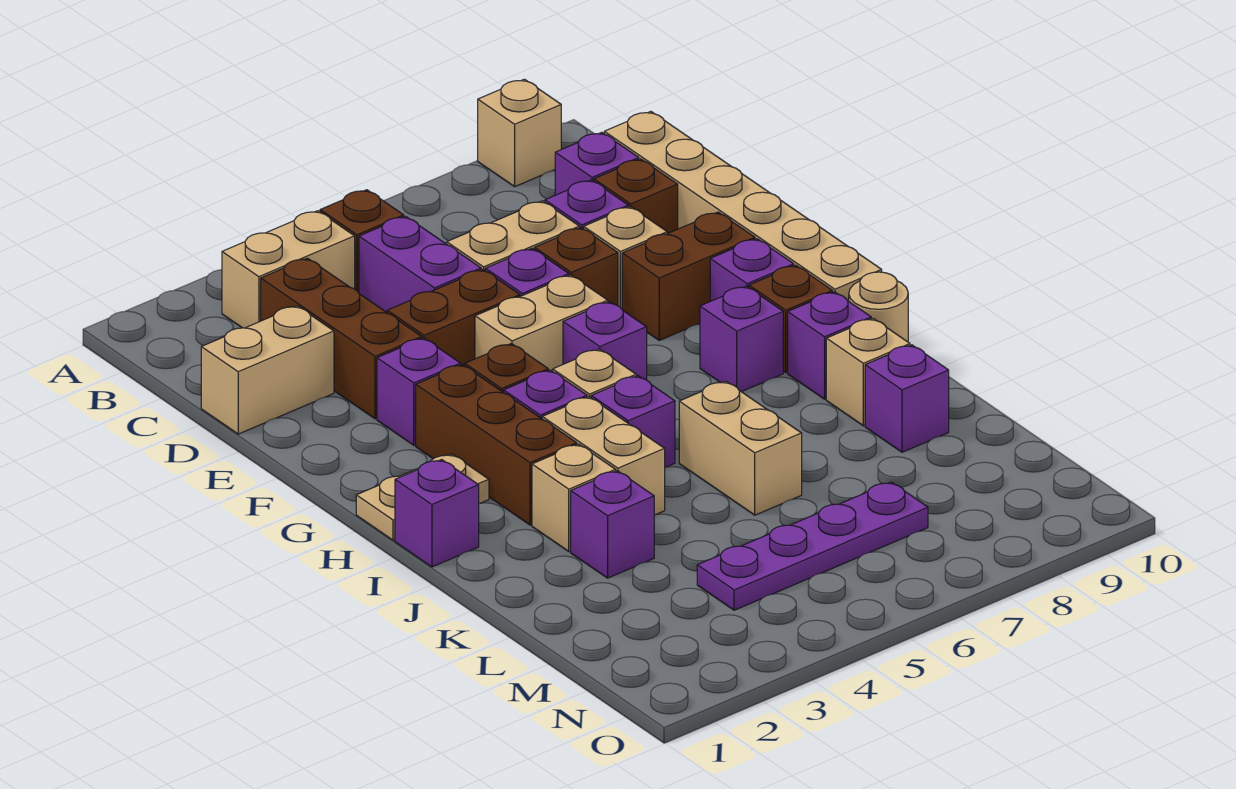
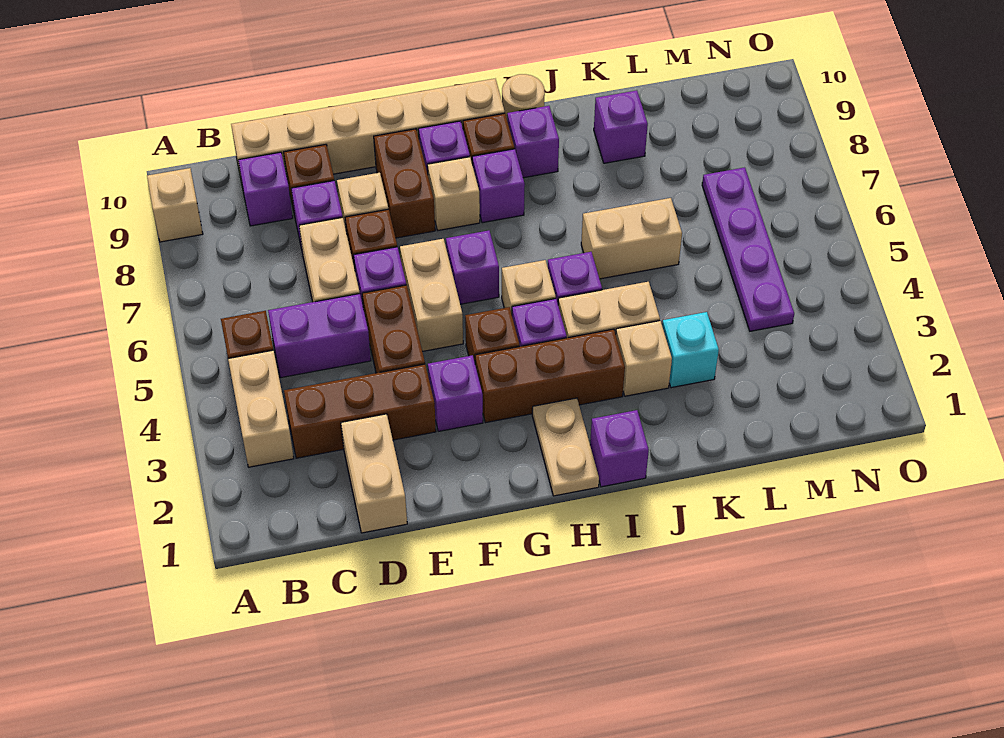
tan 1x1 brick [826,318,910,426] -> tan 1x1 brick moved to [427,157,480,230]
purple 1x1 brick [571,471,654,578] -> cyan 1x1 brick [662,312,719,388]

